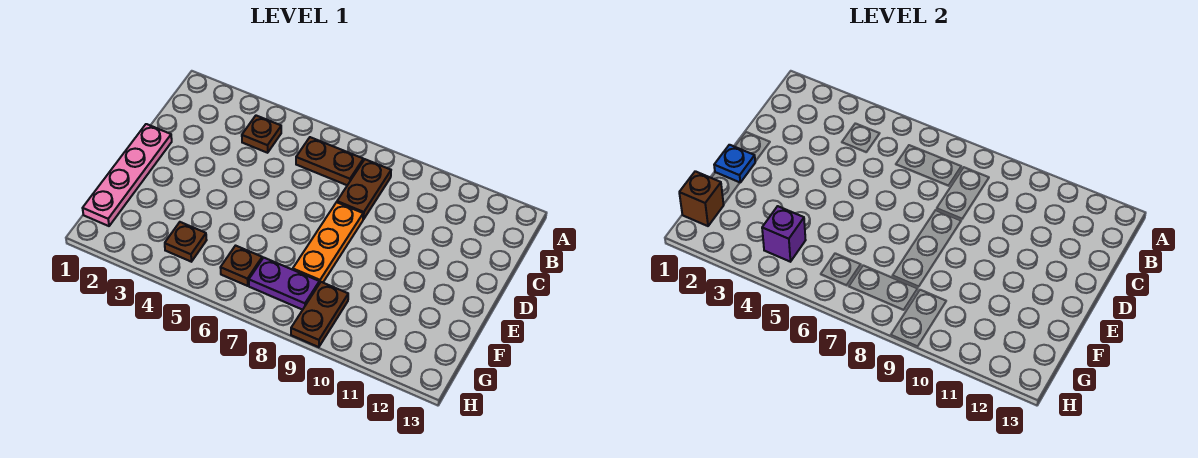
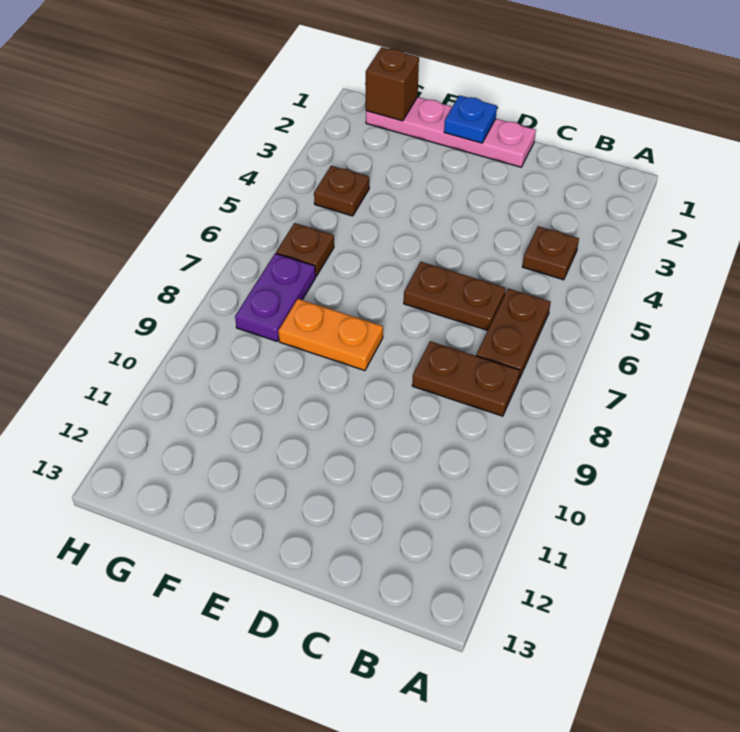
orange 1x3 plate [293,202,363,284] -> orange 1x2 plate [278,299,383,371]
purple 1x1 brick [762,206,806,262] -> none
brown 1x2 plate [291,282,348,347] -> brown 1x2 plate moved to [404,262,506,330]

